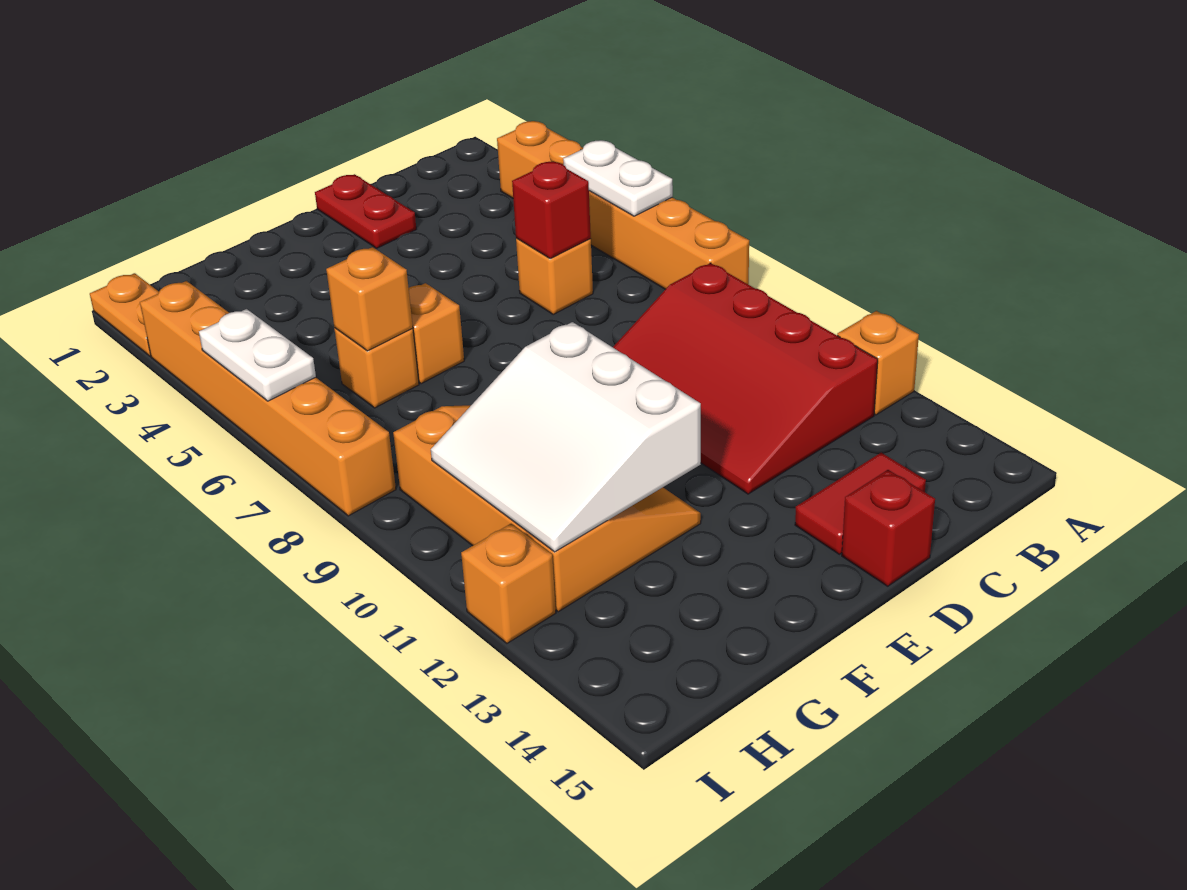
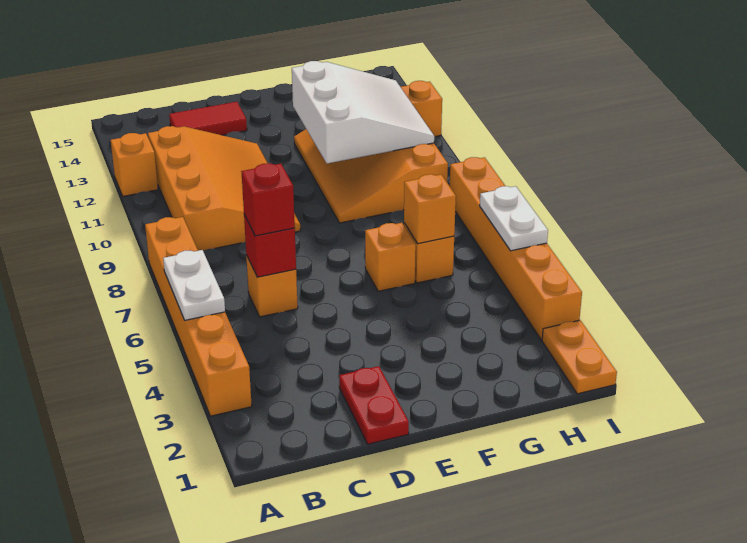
red 3x4 slope [613,263,878,494] -> orange 3x4 slope [148,126,300,251]
red 1x1 brick [842,470,935,586] -> red 1x1 brick moved to [241,163,295,236]

